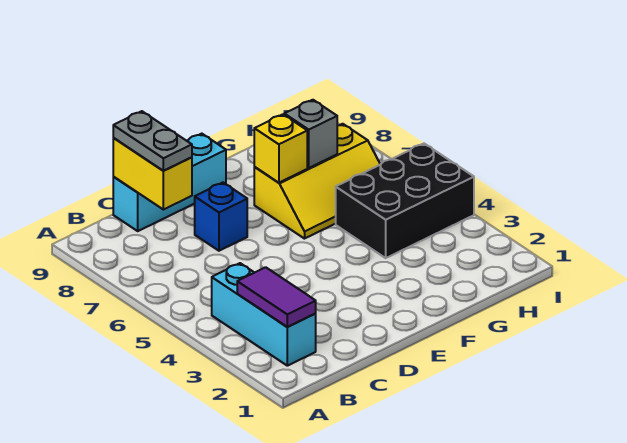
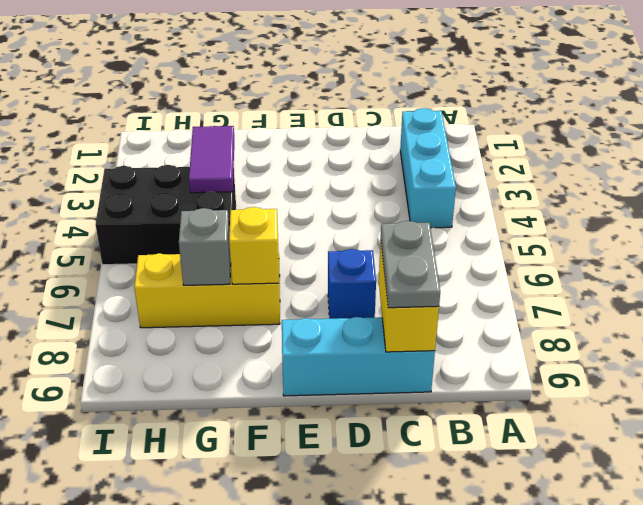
purple 1x2 tile [237,267,316,327] -> purple 1x2 tile moved to [189,126,234,193]

